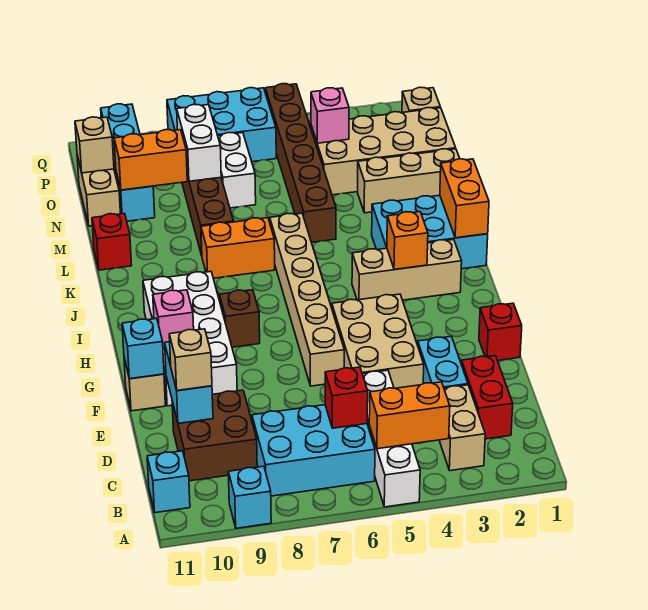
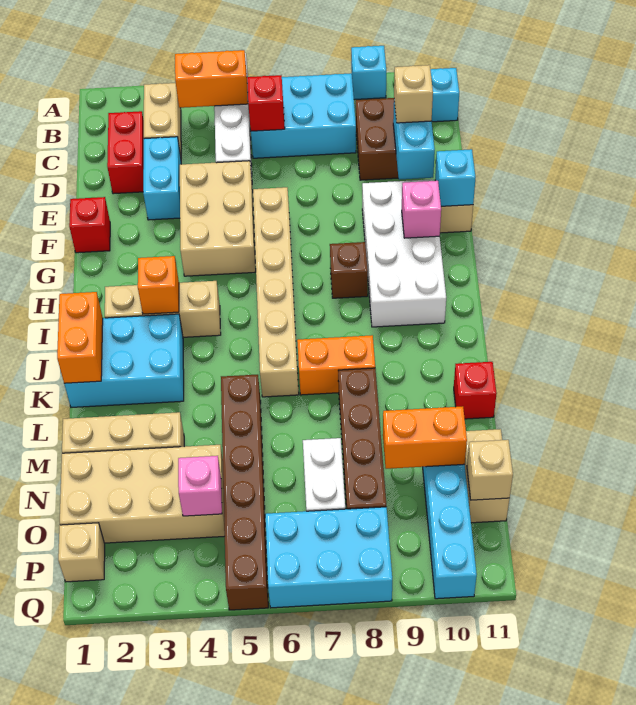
white 1x2 brick [177,104,221,181] -> none

